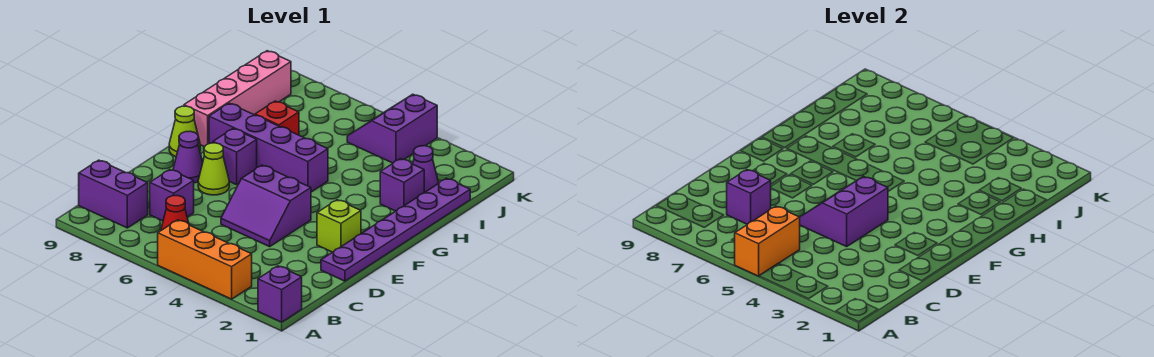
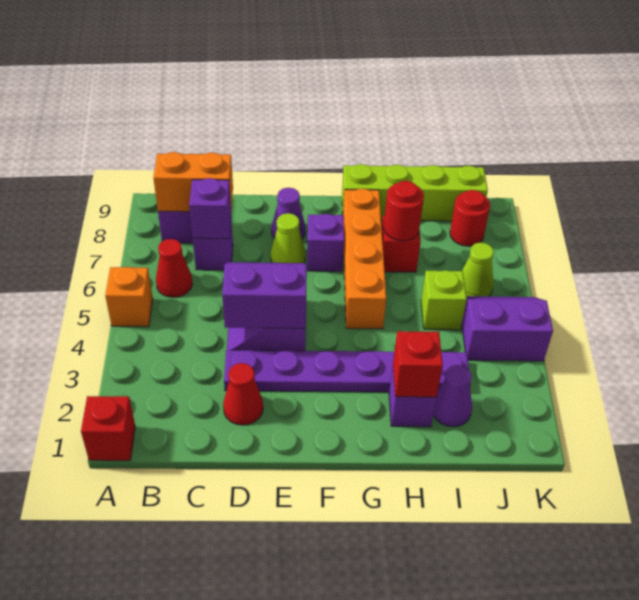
purple 1x1 brick [258,266,302,322] -> red 1x1 brick [81,396,135,461]
orange 1x3 brick [158,220,252,299] -> orange 1x1 brick [105,267,153,327]
orange 1x2 brick [734,206,800,276] -> orange 1x2 brick moved to [153,152,233,212]
purple 1x6 plate [321,178,470,281] -> purple 1x6 plate moved to [224,350,471,392]
none -> red 1x1 cone [223,363,263,425]
lime 1x1 brick [317,200,361,252] -> lime 1x1 brick moved to [421,270,467,330]
lime 1x1 cone [169,106,200,157] -> lime 1x1 cone moved to [462,242,494,297]
purple 1x4 brick [209,103,328,192] -> orange 1x4 brick [343,189,386,329]
pink 1x4 brick [184,51,291,147] -> lime 1x4 brick [342,164,488,221]
none -> red 1x1 brick [393,331,443,397]
none -> red 1x1 round brick [384,181,424,241]
none -> red 1x1 round brick [450,190,490,246]

